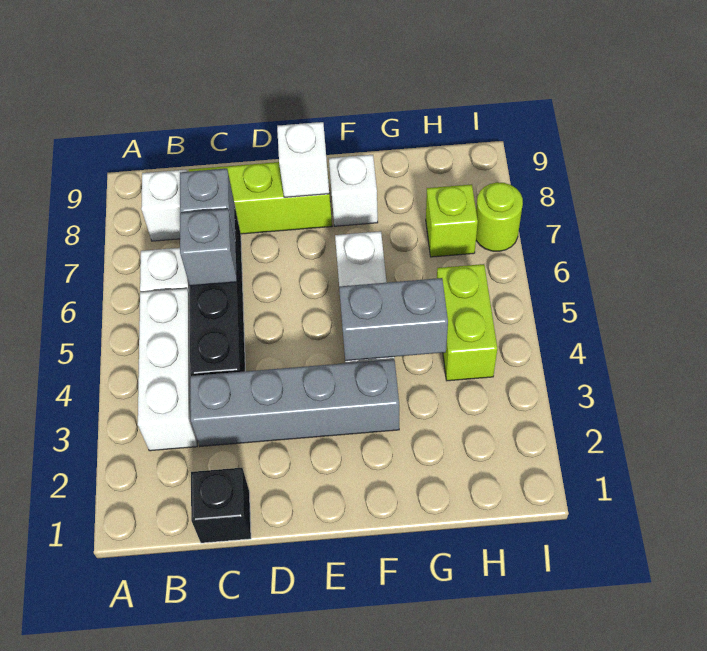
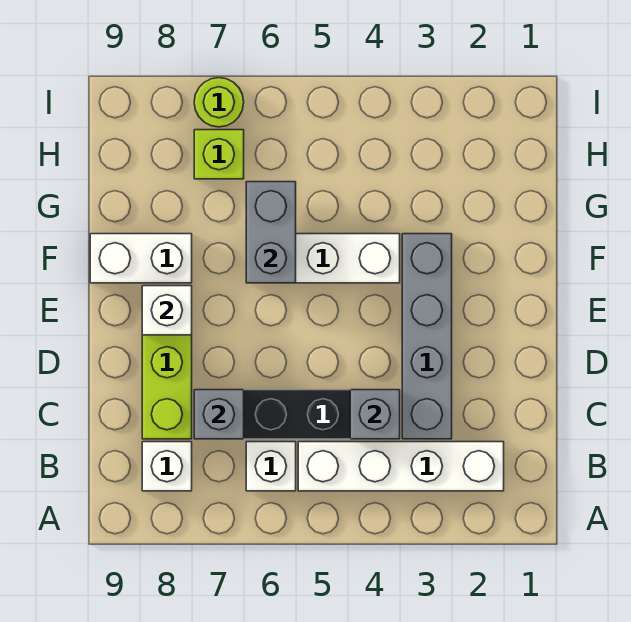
white 1x3 brick [138,288,197,451] -> white 1x4 brick [298,442,504,491]
black 1x1 brick [191,468,251,543] -> none
grey 1x1 brick [180,209,237,286] -> grey 1x1 brick moved to [350,390,400,439]
grey 1x2 brick [339,278,448,361] -> grey 1x2 brick moved to [246,182,296,283]
white 1x1 brick [329,155,378,226] -> white 1x2 brick [90,234,192,283]
lime 1x2 brick [437,264,497,381] -> none

